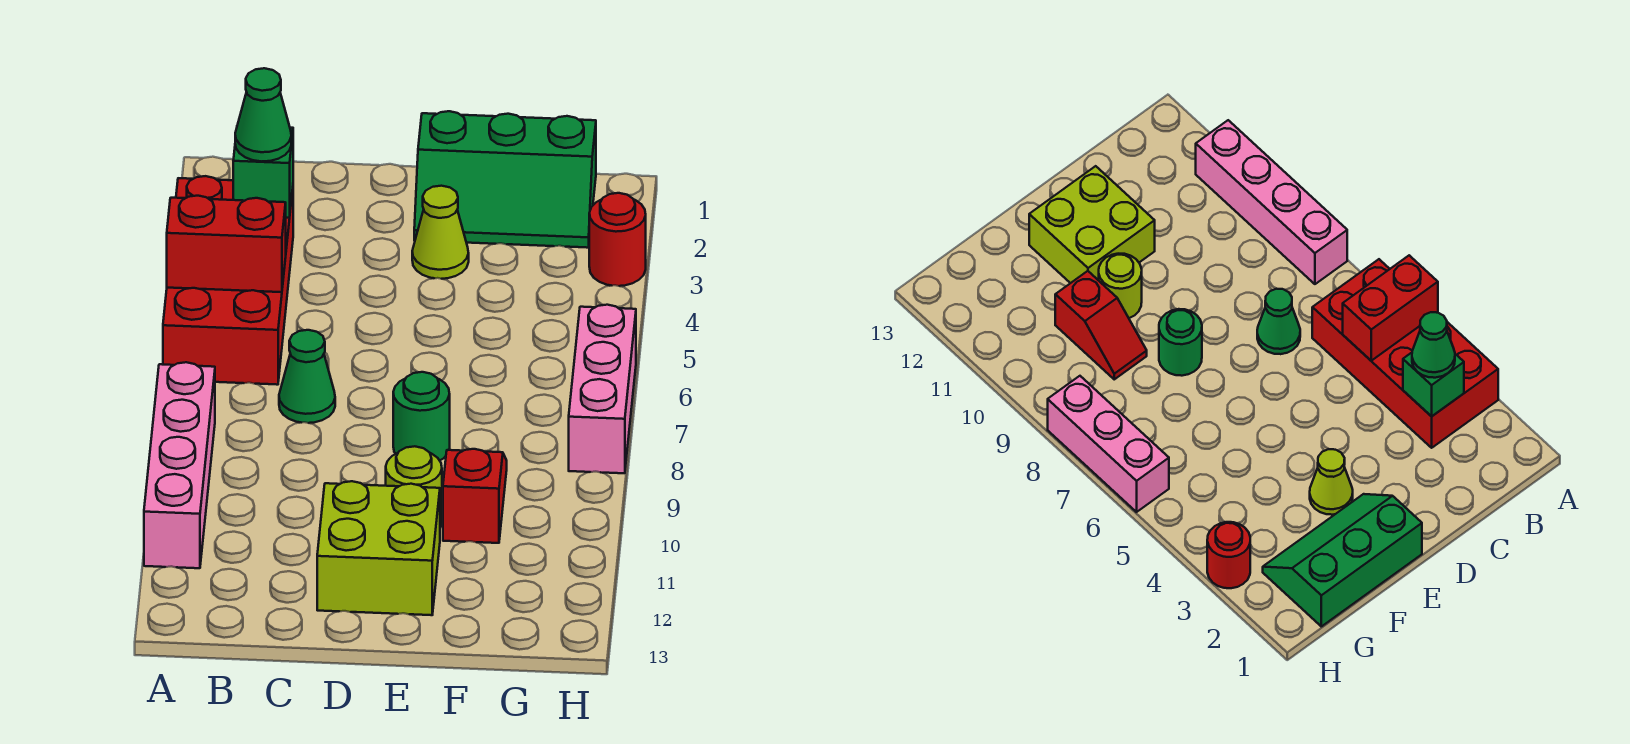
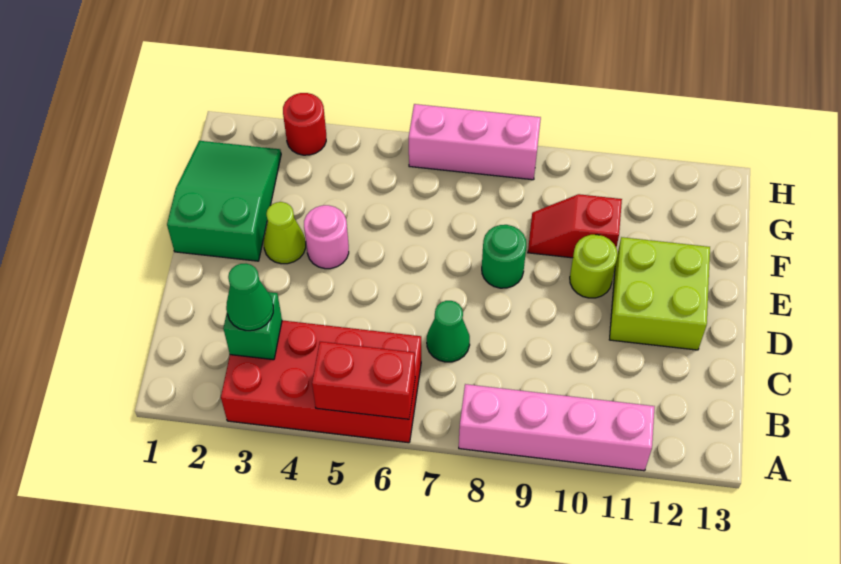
red 1x2 brick [167,196,286,292] -> red 1x2 brick turned to [312,342,415,419]
green 2x3 slope [414,111,596,248] -> green 2x3 slope turned to [167,141,281,261]
none -> pink 1x1 round brick [304,205,349,269]

